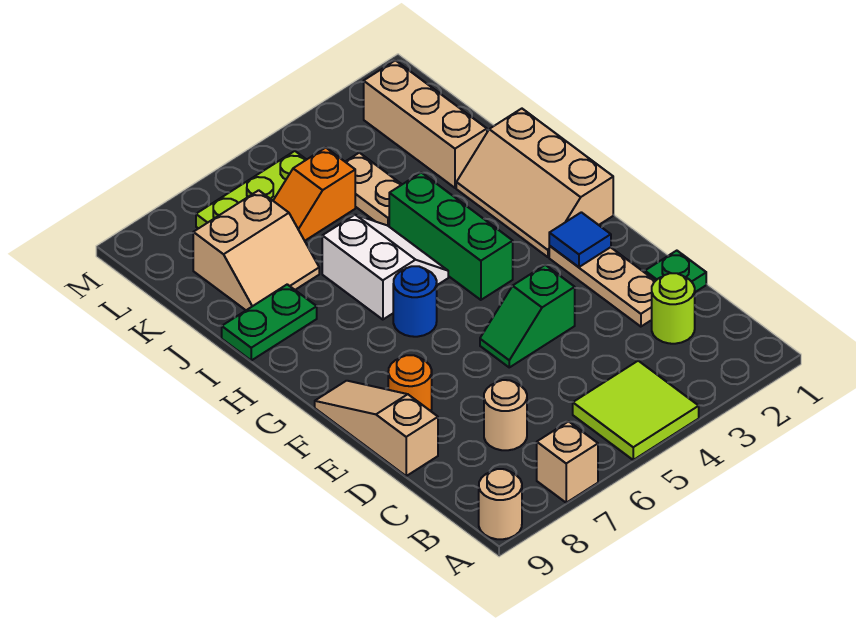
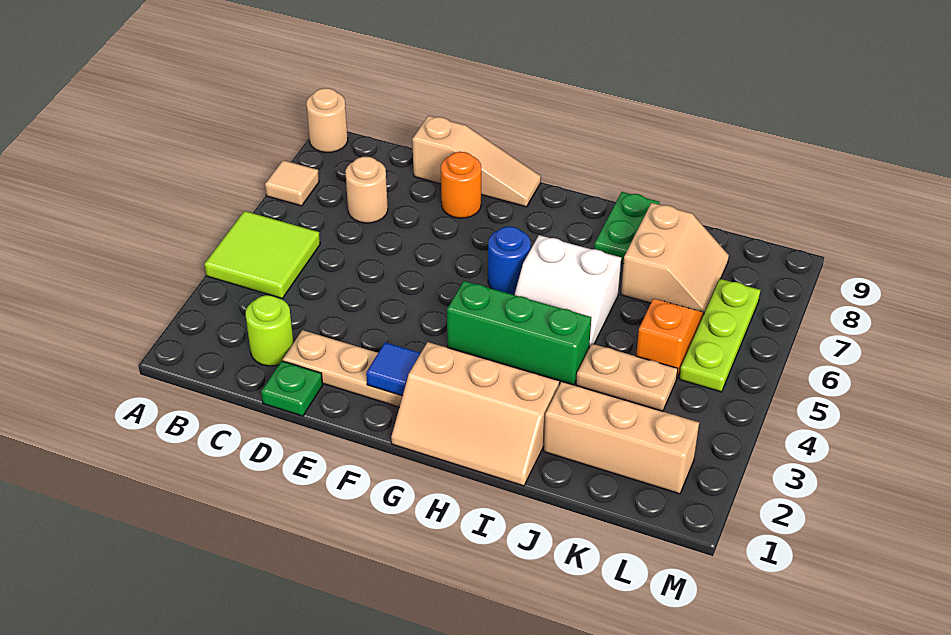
tan 1x1 brick [537,421,598,503] -> tan 1x1 tile [265,160,319,206]
green 1x2 slope [480,265,575,367] -> none
tan 2x3 slope [456,109,613,257] -> tan 2x3 slope turned to [391,342,559,486]
tan 2x2 slope [193,190,319,310] -> tan 2x2 slope turned to [621,203,729,313]

